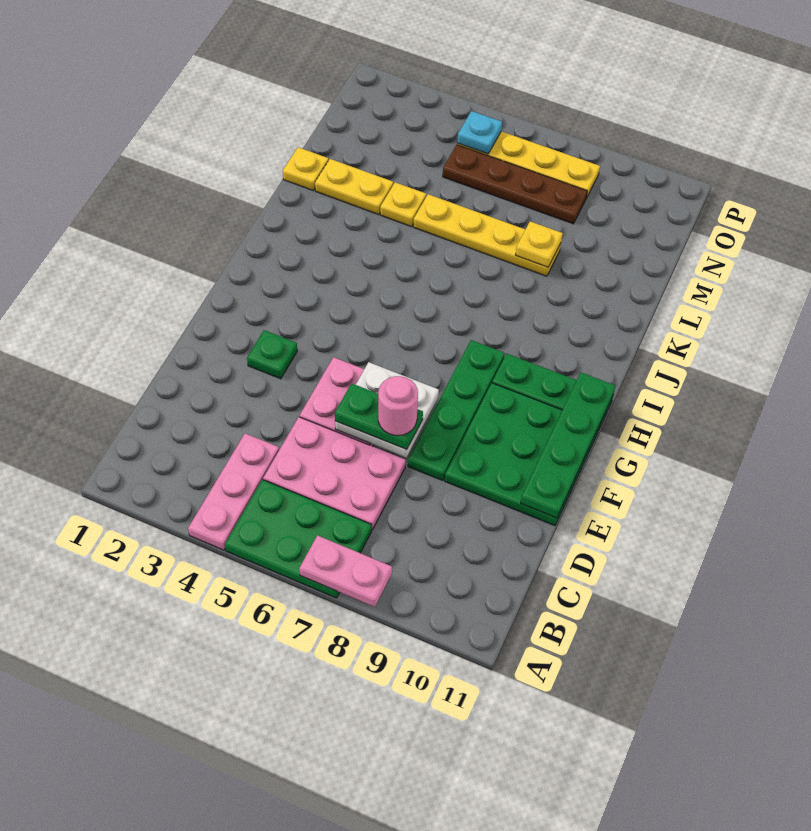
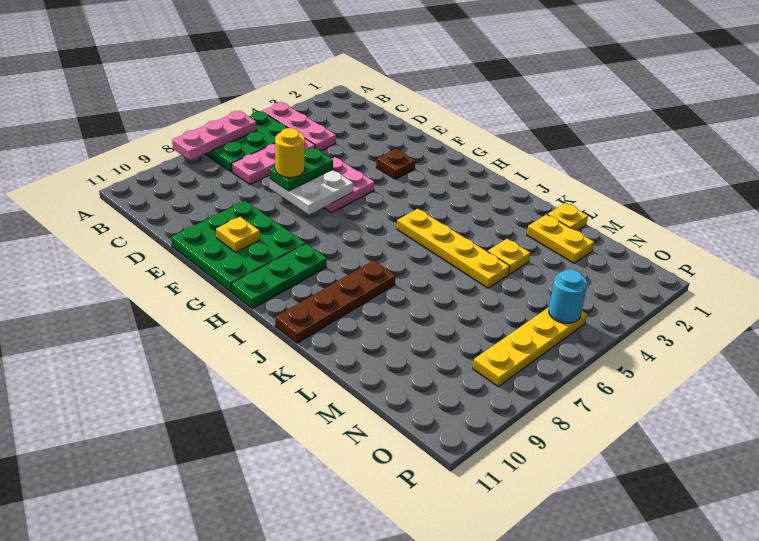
pink 1x2 plate [299,535,392,607] -> pink 1x3 plate [172,111,257,160]
pink 2x3 plate [263,417,406,530] -> pink 1x3 plate [232,139,315,184]
pink 1x1 round brick [378,376,418,435] -> yellow 1x1 round brick [275,128,305,178]
green 1x4 plate [408,340,505,481] -> none
green 1x4 plate [521,373,615,518] -> none
green 1x1 plate [247,330,297,379] -> brown 1x1 plate [376,149,415,179]
yellow 1x2 plate [315,159,393,215] -> yellow 1x2 plate turned to [527,214,594,263]
yellow 1x4 plate [413,194,561,276] -> yellow 1x4 plate turned to [397,209,510,288]
yellow 1x1 plate [516,221,563,267] -> yellow 1x1 plate moved to [216,217,260,252]
brown 1x4 plate [443,145,587,224] -> brown 1x4 plate moved to [275,261,395,343]
cyan 1x1 plate [457,111,502,154] -> cyan 1x1 round brick [549,269,588,323]

